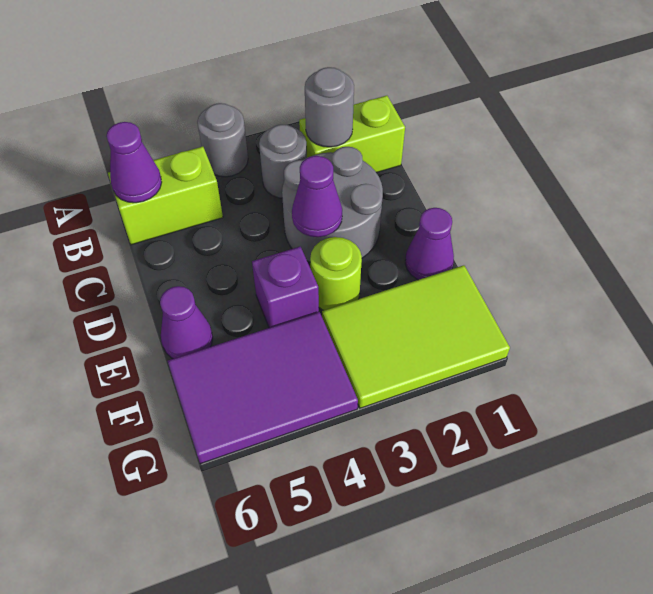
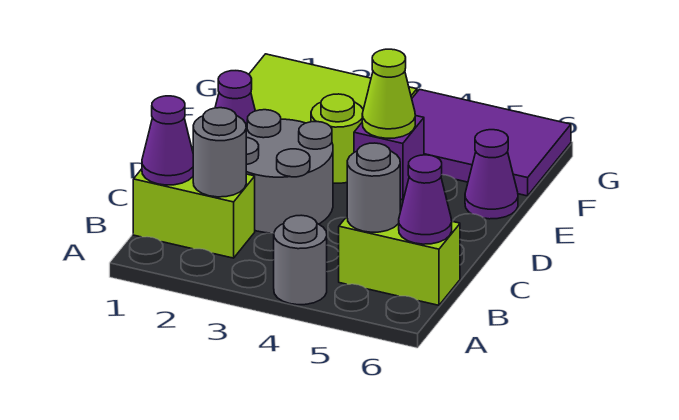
grey 1x1 round brick [259,125,307,198] -> grey 1x1 round brick moved to [347,143,400,232]
purple 1x1 cone [292,156,342,237] -> purple 1x1 cone moved to [142,96,193,185]
none -> lime 1x1 cone [362,49,415,138]

